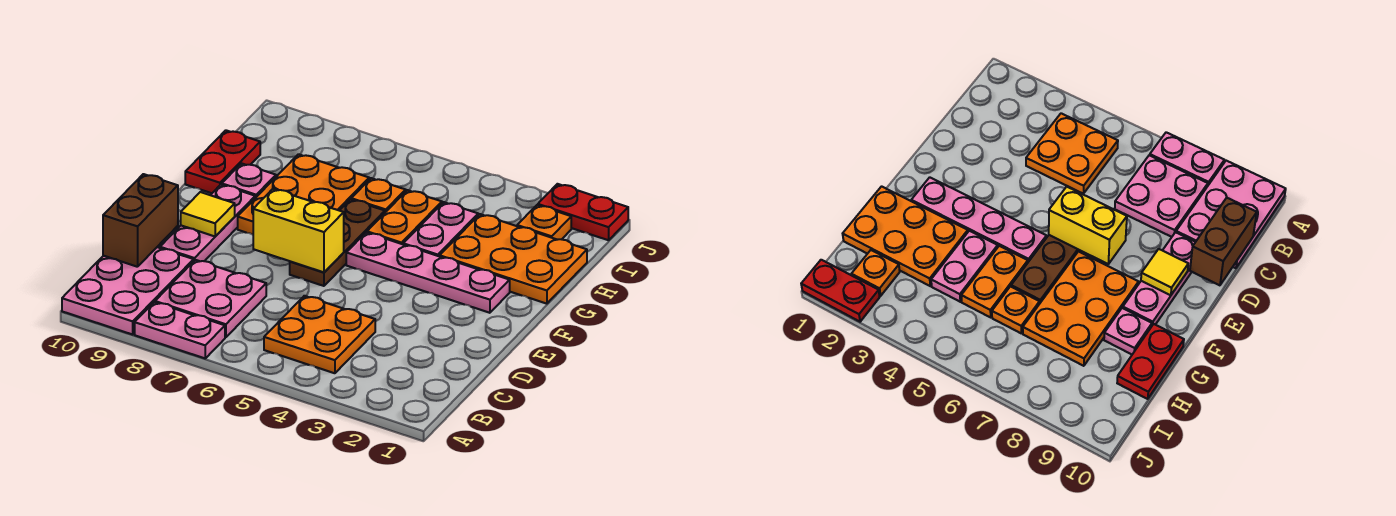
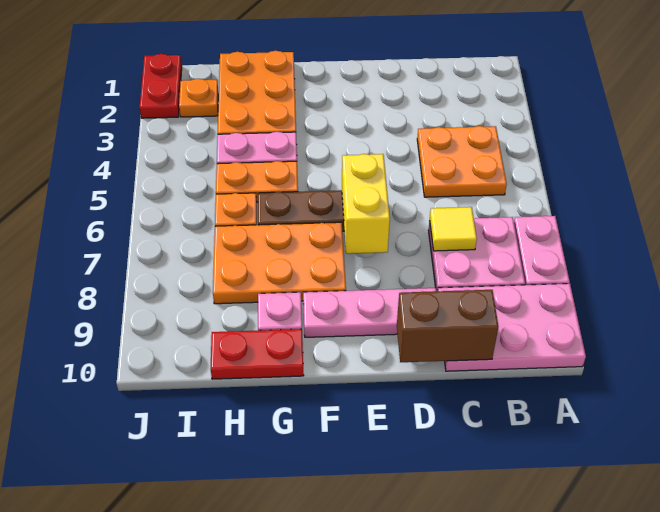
yellow 1x1 tile [181,192,235,236] -> yellow 1x1 tile moved to [430,207,477,251]
pink 1x4 plate [346,232,510,313] -> none

